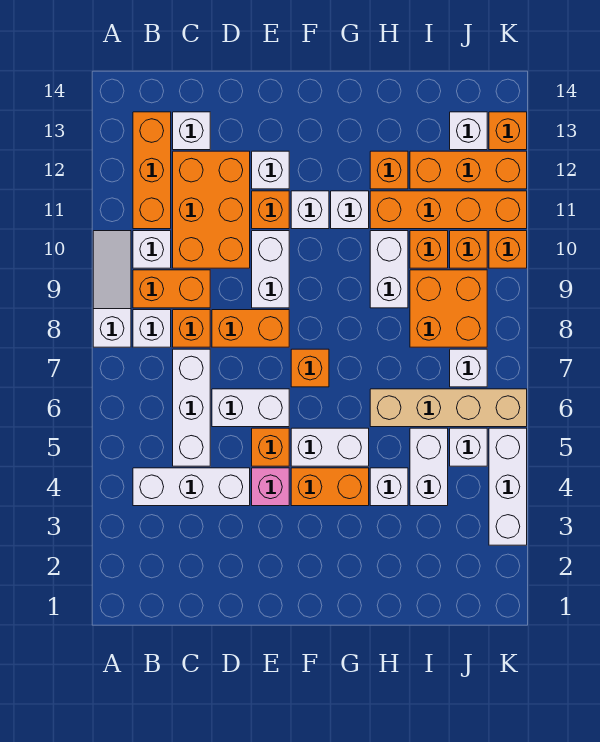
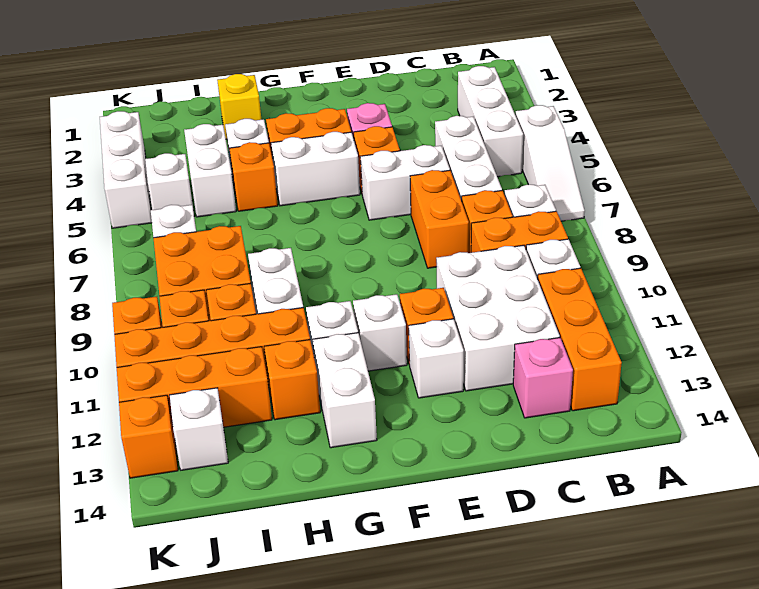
white 1x3 slope [93,231,131,347] -> white 1x3 slope moved to [515,105,585,221]
white 1x3 brick [133,468,250,506] -> white 1x3 brick turned to [458,66,523,177]
orange 2x3 brick [173,151,250,268] -> white 2x3 brick [436,245,560,391]
white 1x1 brick [173,112,210,150] -> pink 1x1 brick [513,338,573,418]
orange 1x2 brick [212,310,289,347] -> orange 1x2 brick turned to [410,170,469,268]
white 1x2 brick [252,231,289,308] -> white 1x2 brick moved to [313,333,377,448]
orange 1x1 brick [291,349,329,387] -> orange 1x1 brick moved to [229,142,278,211]
none -> yellow 1x1 brick [217,74,261,139]
tan 1x4 brick [370,389,527,427] -> none

